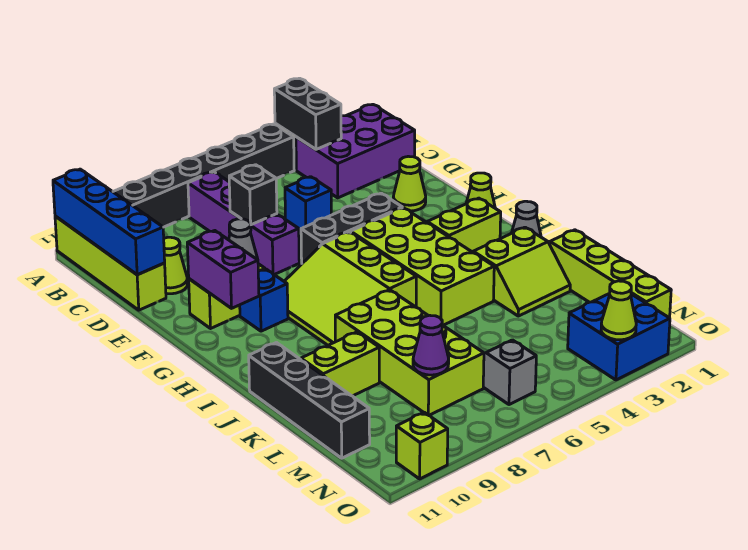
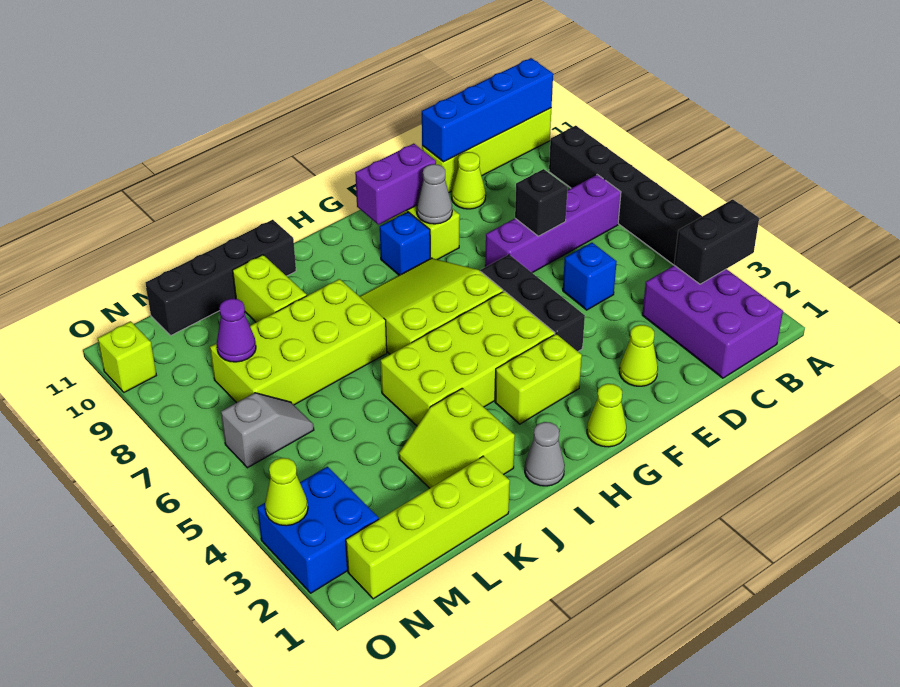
lime 1x2 brick [427,198,501,252] -> lime 1x2 brick turned to [495,334,582,424]

